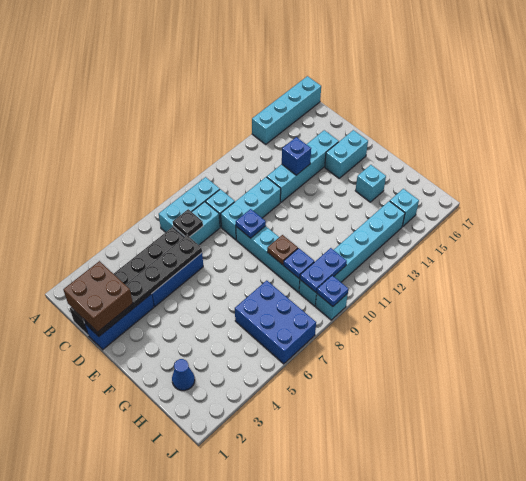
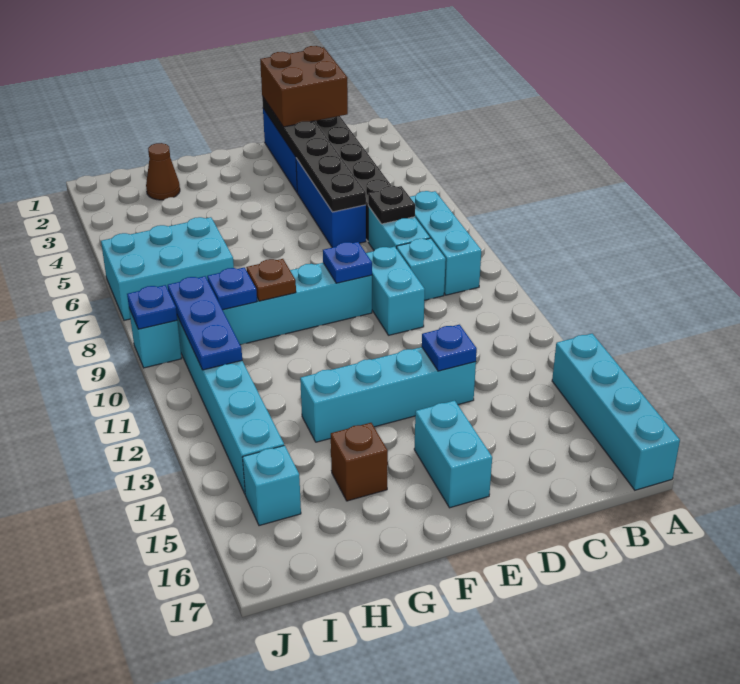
cyan 1x3 brick [221,177,281,240] -> cyan 1x2 brick [366,247,425,335]
cyan 1x4 brick [267,130,339,202] -> cyan 1x4 brick turned to [300,347,476,442]
blue 1x1 brick [282,137,311,175] -> blue 1x1 plate [422,325,477,371]
cyan 1x1 brick [355,165,386,202] -> brown 1x1 brick [331,423,388,501]
blue 1x1 cone [172,359,195,391] -> brown 1x1 cone [146,143,180,200]
blue 2x3 brick [235,280,316,364] -> cyan 2x3 brick [101,217,234,320]
blue 1x2 plate [300,248,347,292] -> blue 1x3 plate [168,276,242,370]

